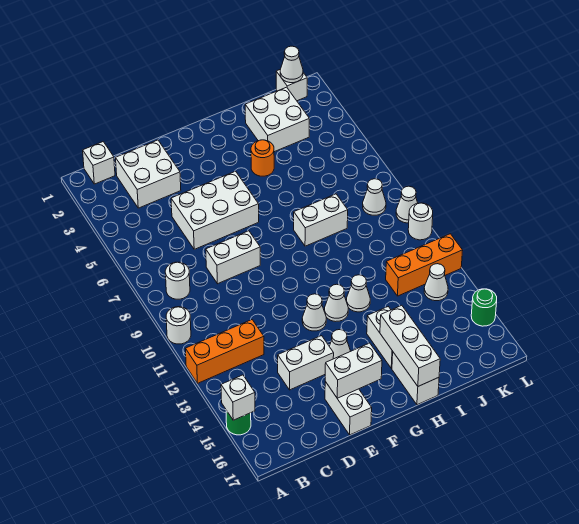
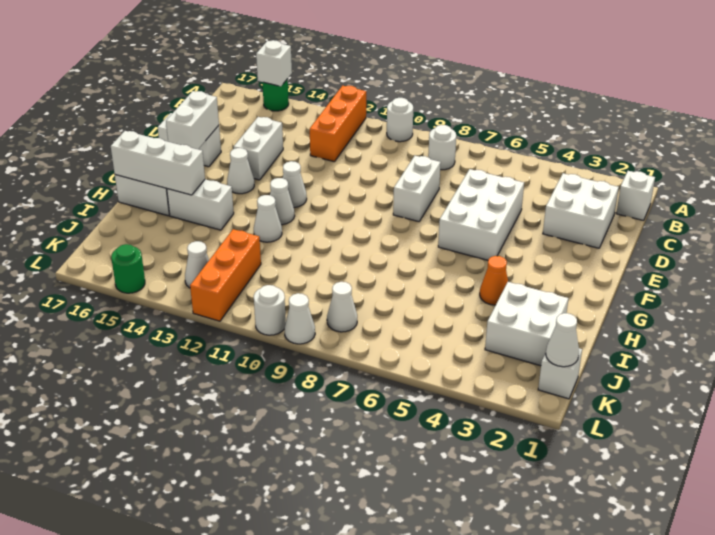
orange 1x1 round brick [251,140,274,176] -> orange 1x1 cone [480,256,508,305]
white 1x2 brick [294,194,348,246] -> none

